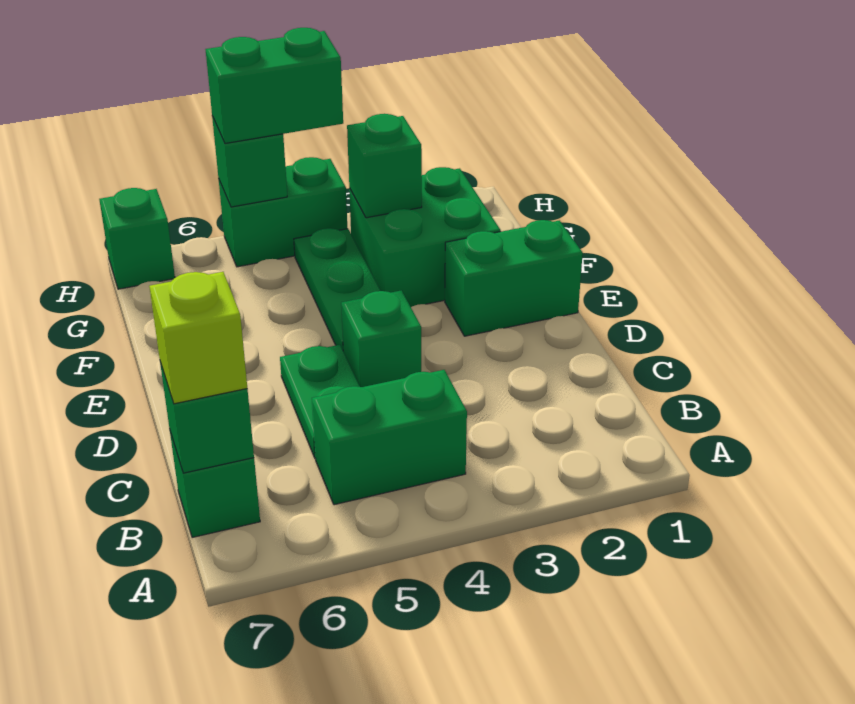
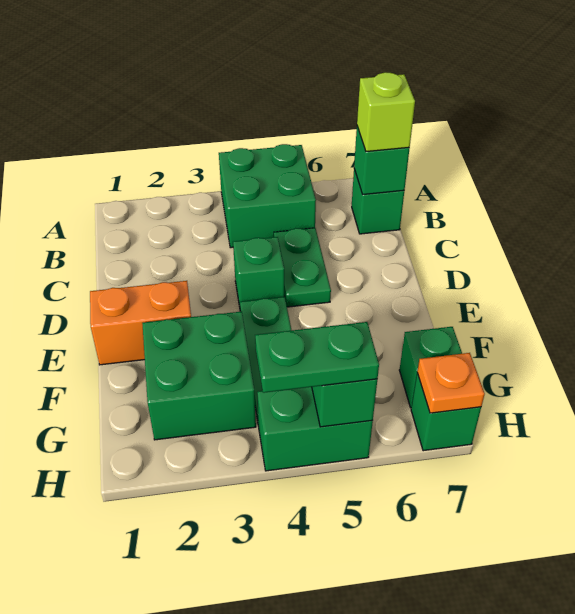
green 1x2 brick [312,370,467,505] -> green 2x2 brick [219,144,316,248]
green 1x2 brick [445,220,583,336] -> orange 1x2 brick [90,281,191,365]
green 1x1 brick [347,114,422,218] -> green 1x1 brick moved to [399,327,462,408]
green 1x2 brick [206,28,343,143] -> green 1x2 plate [255,322,379,393]
none -> orange 1x1 plate [417,353,485,413]

